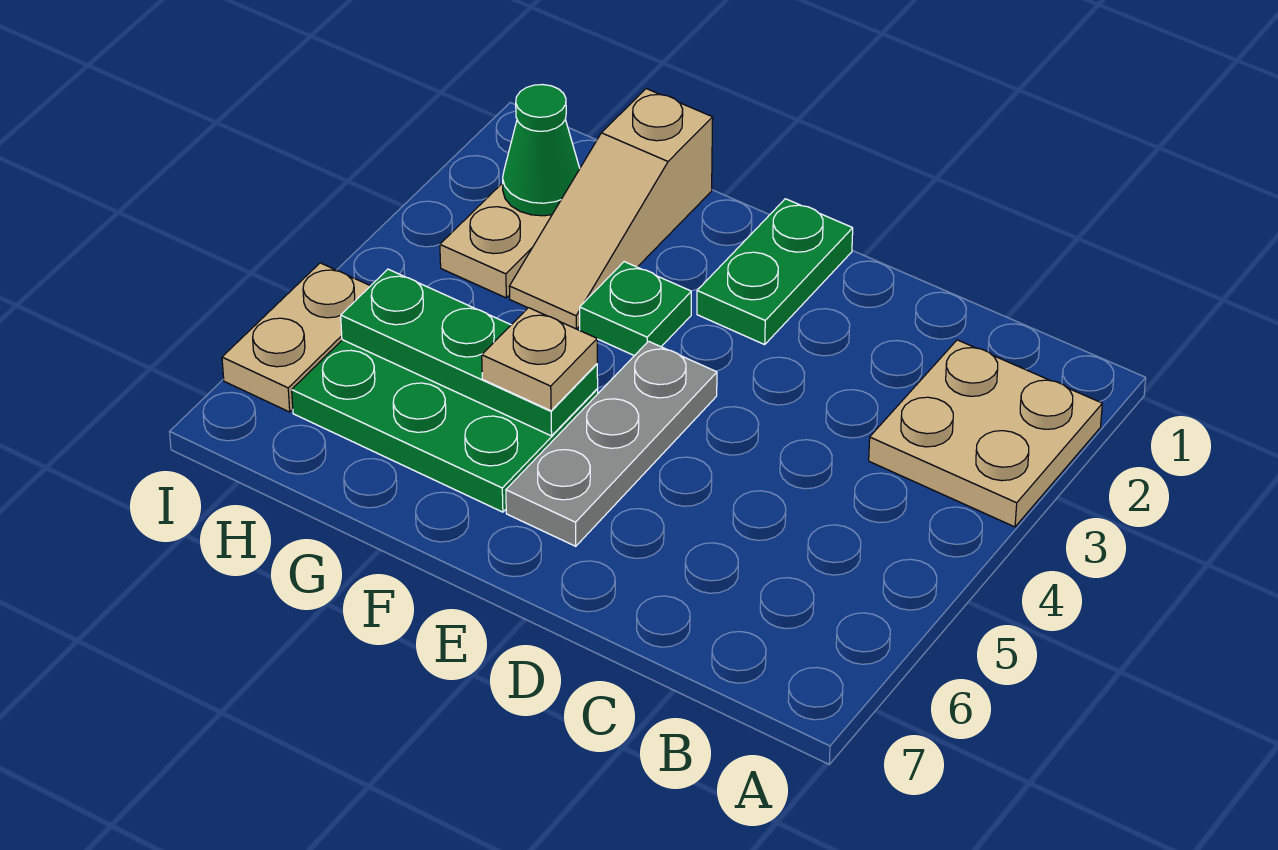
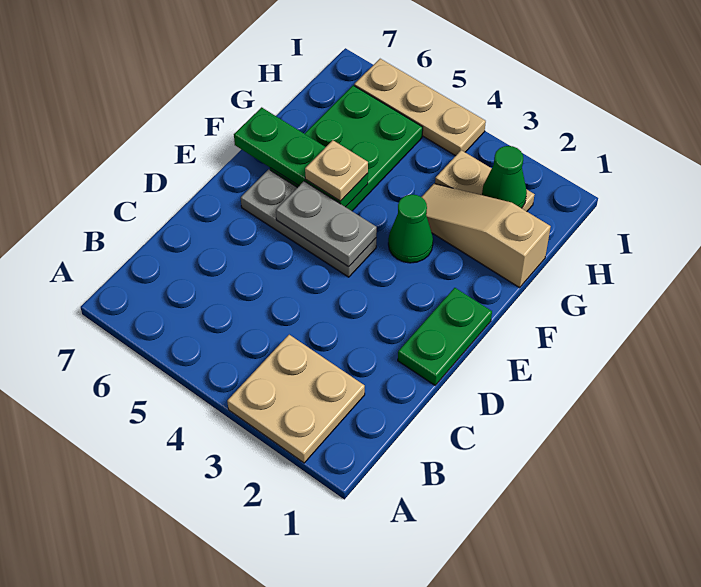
green 1x2 plate [697,199,853,345] -> green 1x2 plate turned to [398,288,492,385]
none -> grey 1x2 plate [276,181,377,267]
green 1x1 plate [580,262,691,356] -> green 1x1 cone [388,194,433,263]
green 1x3 plate [341,269,598,436] -> green 1x3 plate turned to [234,107,368,207]
tan 1x2 plate [222,263,370,412] -> tan 1x3 plate [354,59,486,156]

